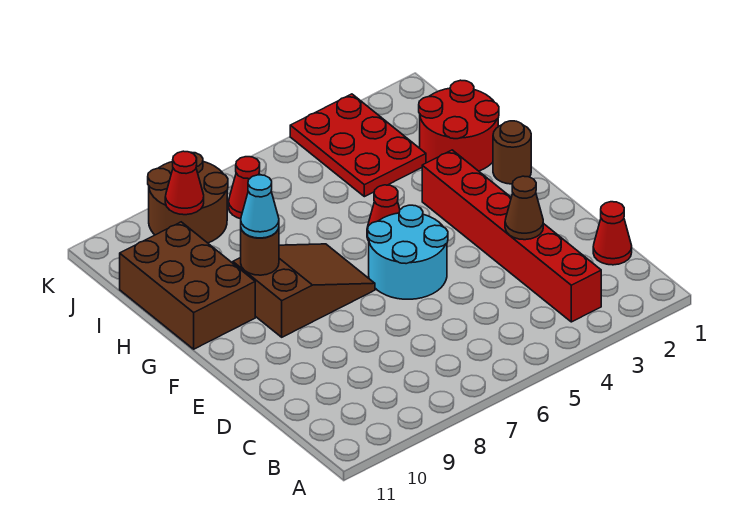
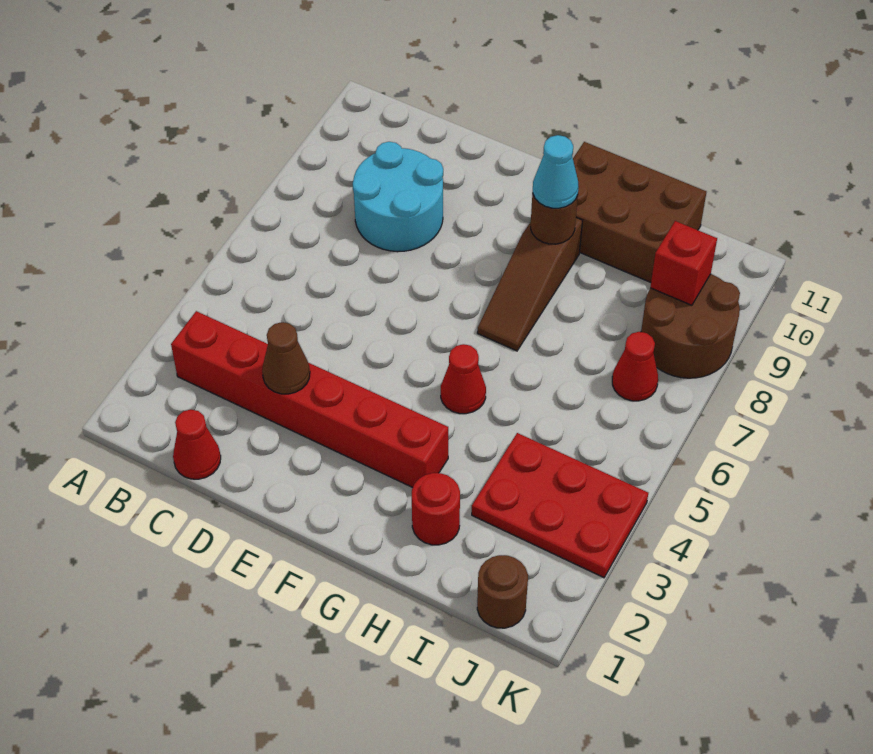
cyan 2x2 round brick [368,205,448,299] -> cyan 2x2 round brick moved to [353,142,443,252]
brown 2x3 slope [233,244,375,337] -> brown 1x3 slope [477,218,582,351]
brown 1x1 round brick [493,121,531,184] -> brown 1x1 round brick moved to [477,555,528,628]
red 2x2 round brick [419,80,499,171] -> red 1x1 round brick [412,473,460,545]
red 1x1 cone [165,151,204,215] -> red 1x1 brick [650,221,717,305]

